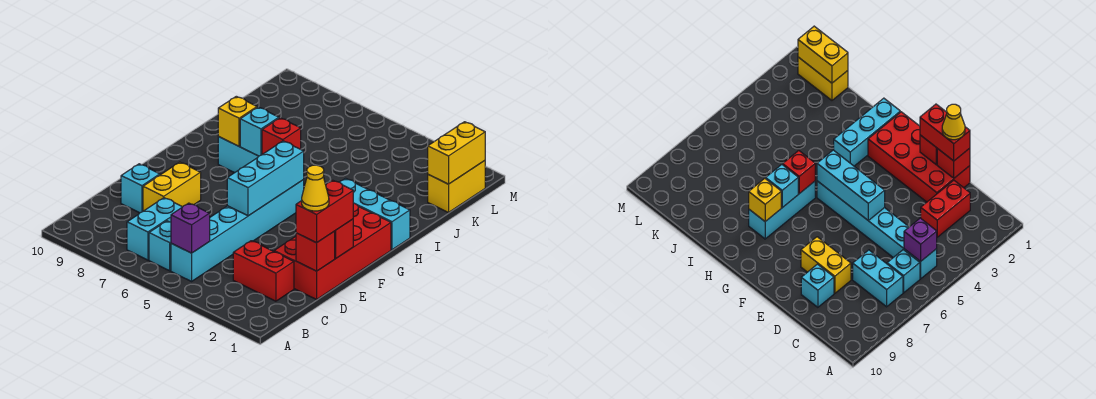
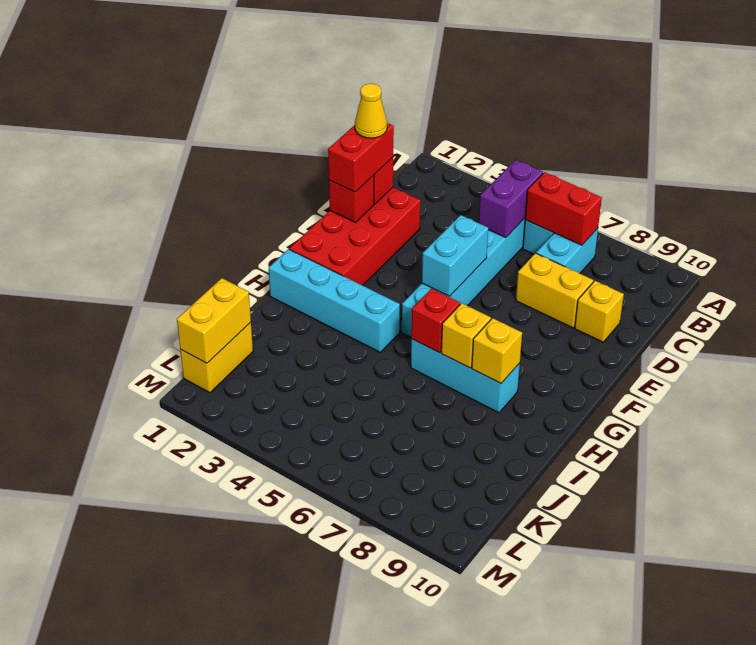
purple 1x1 brick [171,203,210,253] -> purple 1x2 brick [479,160,543,238]
red 1x2 brick [233,241,294,301] -> red 1x2 brick moved to [525,172,602,245]
yellow 1x2 brick [143,162,201,211] -> yellow 1x2 brick turned to [516,253,593,328]
cyan 1x1 brick [121,164,160,213] -> yellow 1x1 brick [575,281,624,342]
cyan 1x3 brick [227,141,304,216] -> cyan 1x2 brick [422,215,488,296]
cyan 1x3 brick [340,178,410,250] -> cyan 1x4 brick [269,249,400,352]
cyan 1x1 brick [240,107,279,156] -> yellow 1x1 brick [441,303,491,368]

